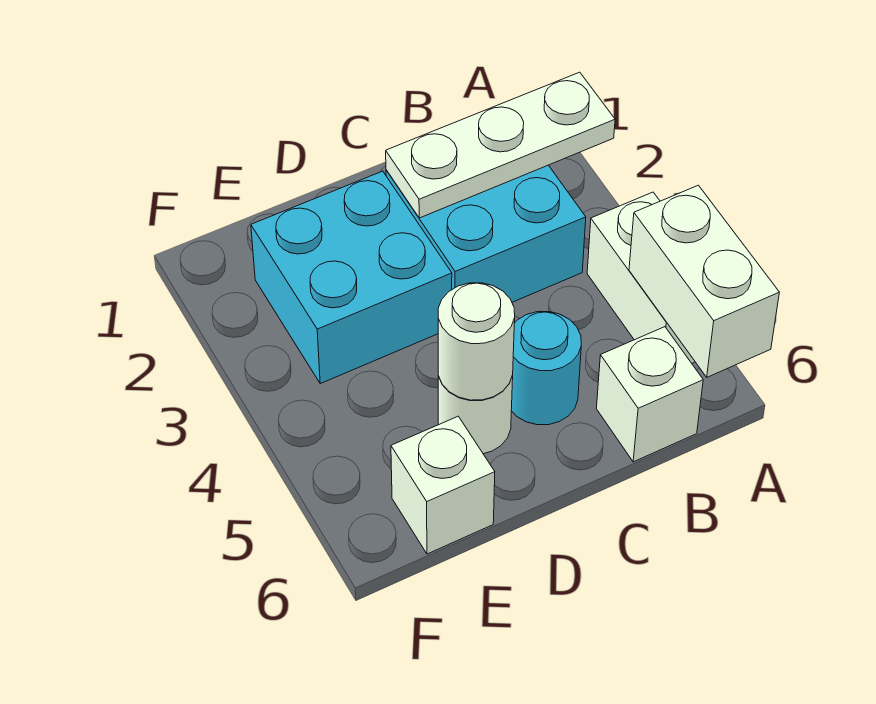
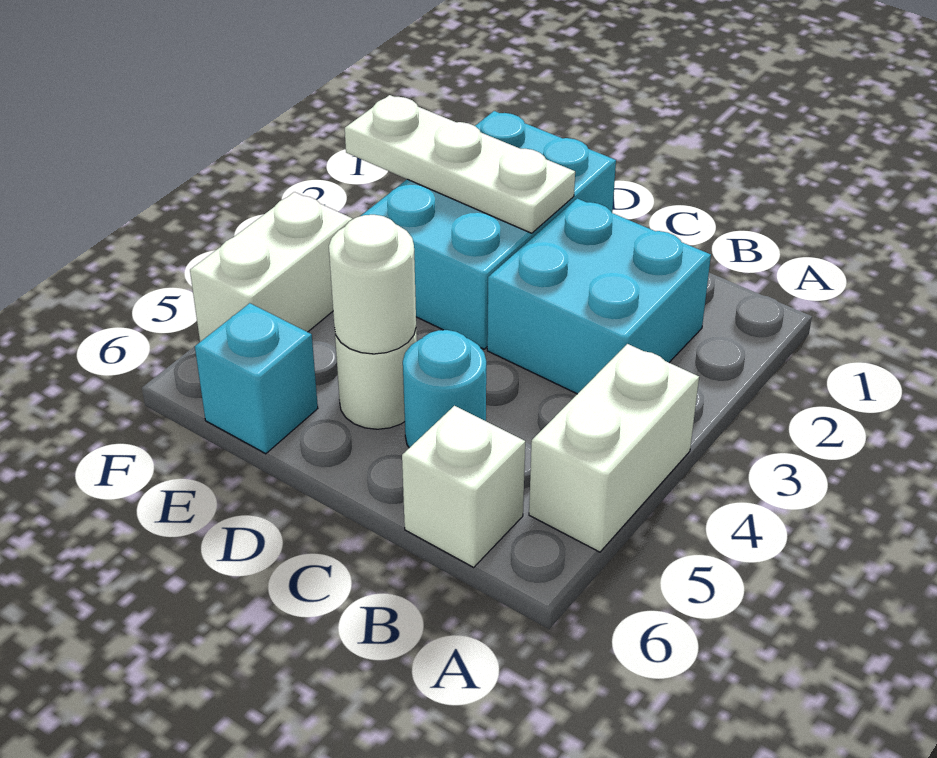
white 1x3 plate [386,72,615,218] -> white 1x3 plate moved to [345,95,575,233]
white 1x2 brick [629,185,779,377] -> white 1x2 brick moved to [190,192,353,342]
cyan 2x2 brick [251,171,452,384] -> cyan 2x3 brick [361,111,616,349]
white 1x1 brick [391,416,495,554] -> cyan 1x1 brick [195,303,318,454]

